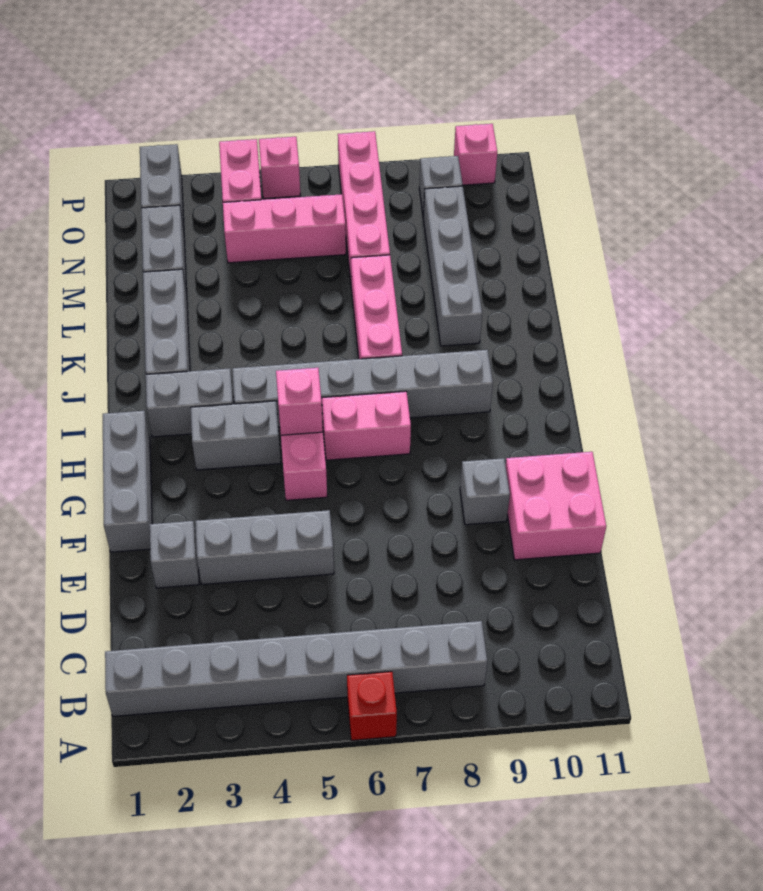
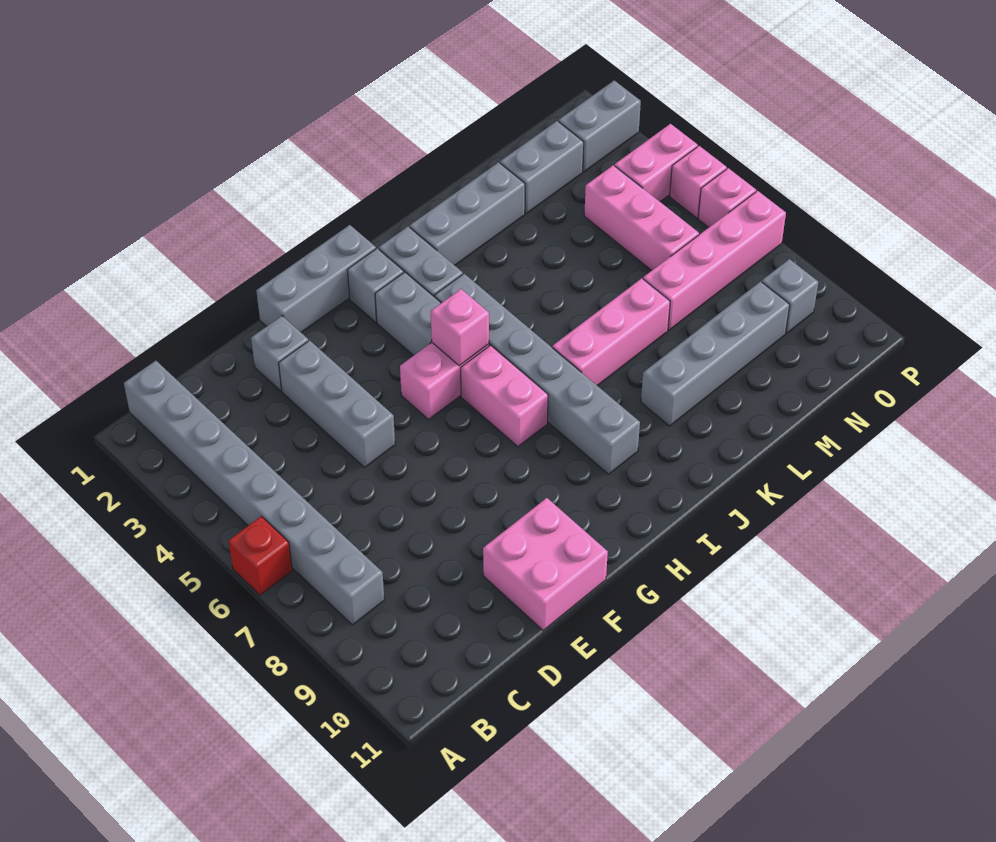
grey 1x1 brick [460,458,510,525] -> grey 1x1 brick moved to [347,248,404,322]
pink 1x1 brick [454,124,497,185] -> pink 1x1 brick moved to [698,168,756,228]

